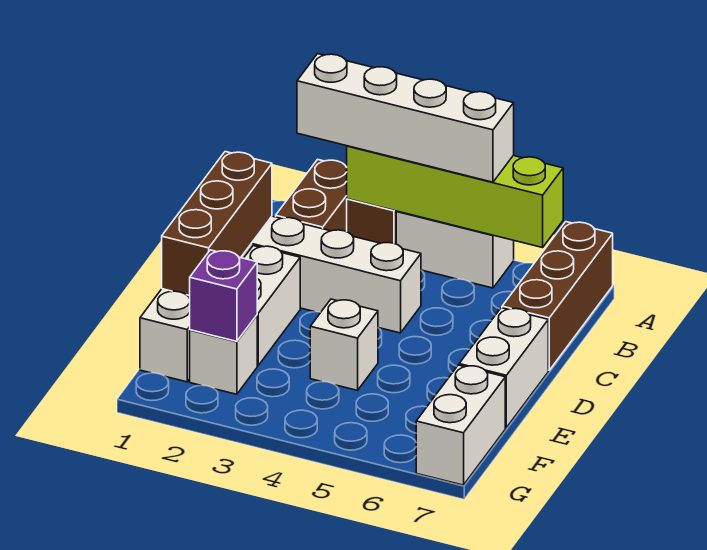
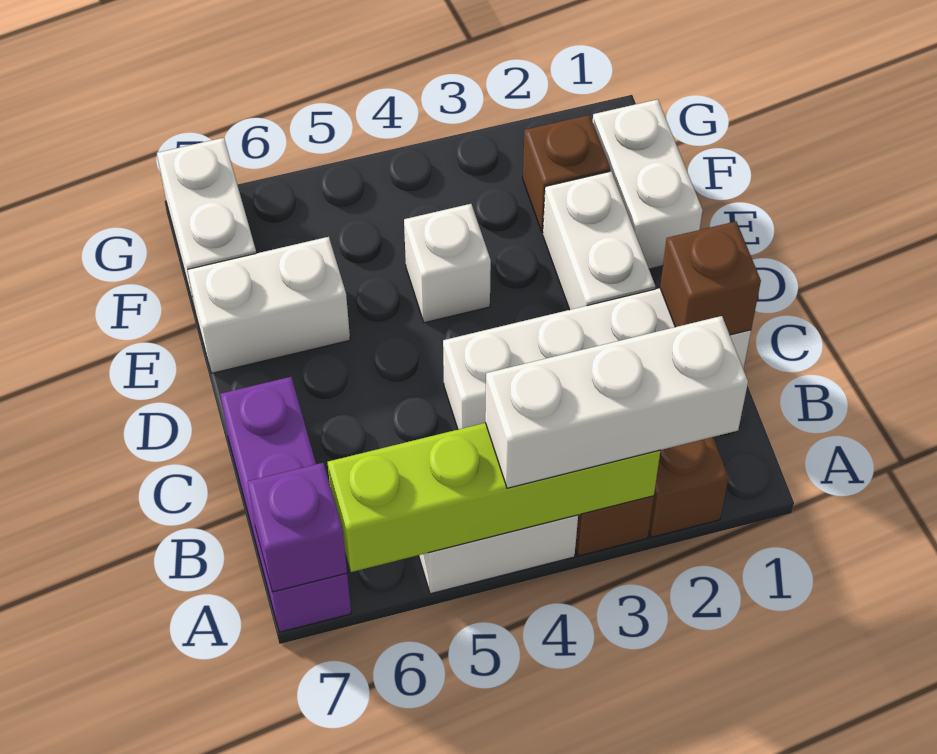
white 1x4 brick [297,54,514,182] -> white 1x3 brick [485,316,748,488]
brown 1x3 brick [502,222,613,370] -> purple 1x3 brick [220,377,351,632]
brown 1x3 brick [162,152,272,296] -> brown 1x1 brick [660,221,761,335]
white 1x2 brick [459,308,548,428] -> white 1x2 brick turned to [187,237,350,373]
white 1x1 brick [190,315,257,394] -> brown 1x1 brick [523,115,610,232]
purple 1x1 brick [190,250,257,341] -> purple 1x1 brick moved to [247,463,347,592]

